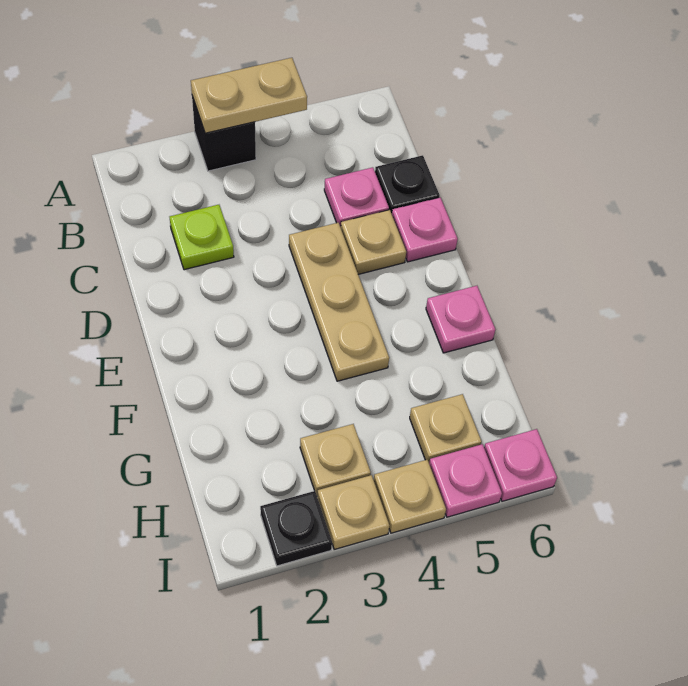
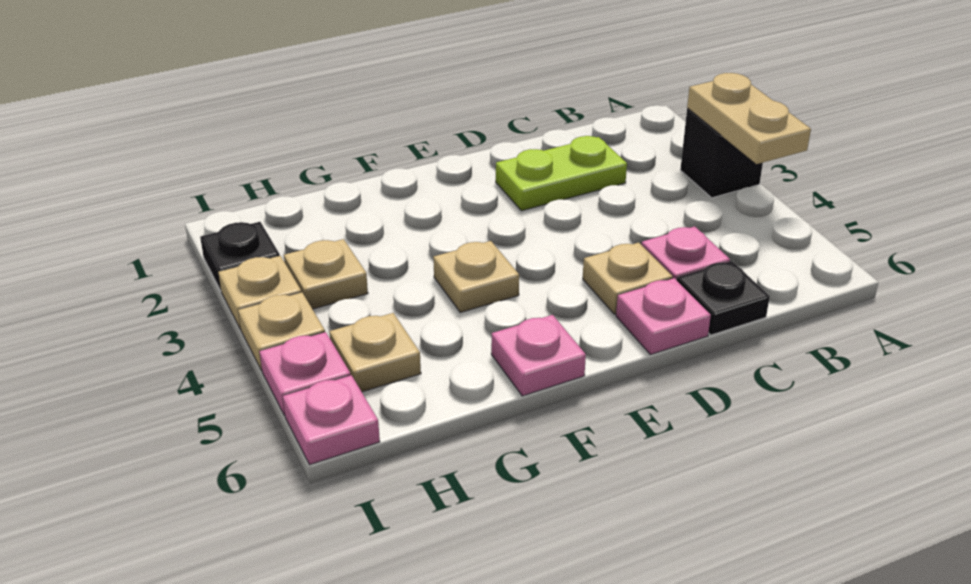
lime 1x1 plate [170,205,234,270] -> lime 1x2 plate [496,136,627,211]
tan 1x3 plate [289,223,389,381] -> tan 1x1 plate [433,241,519,313]

